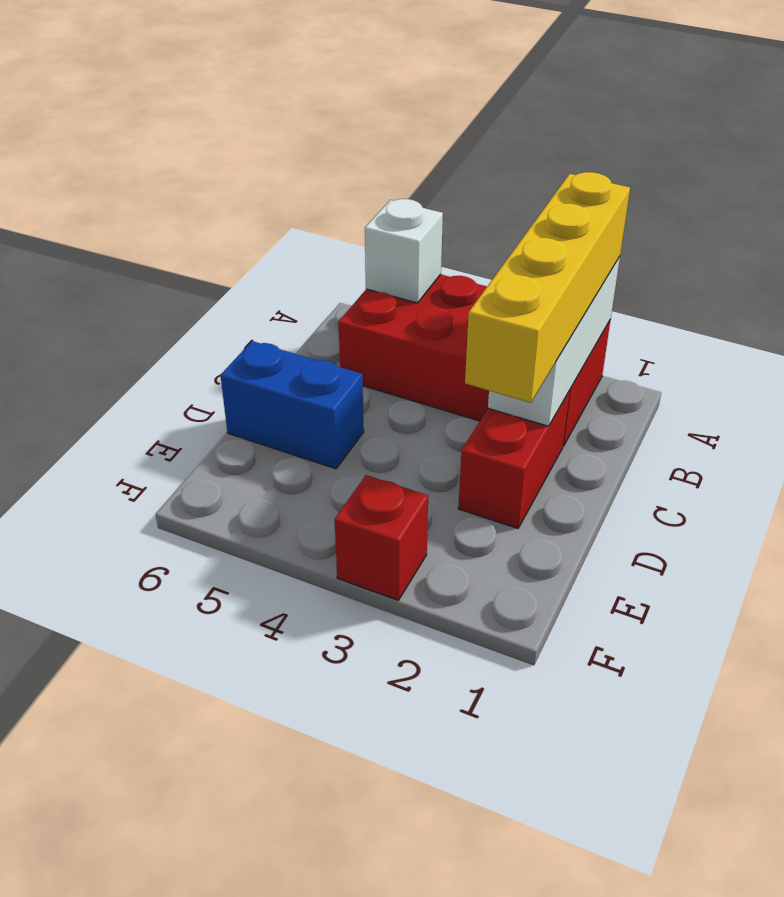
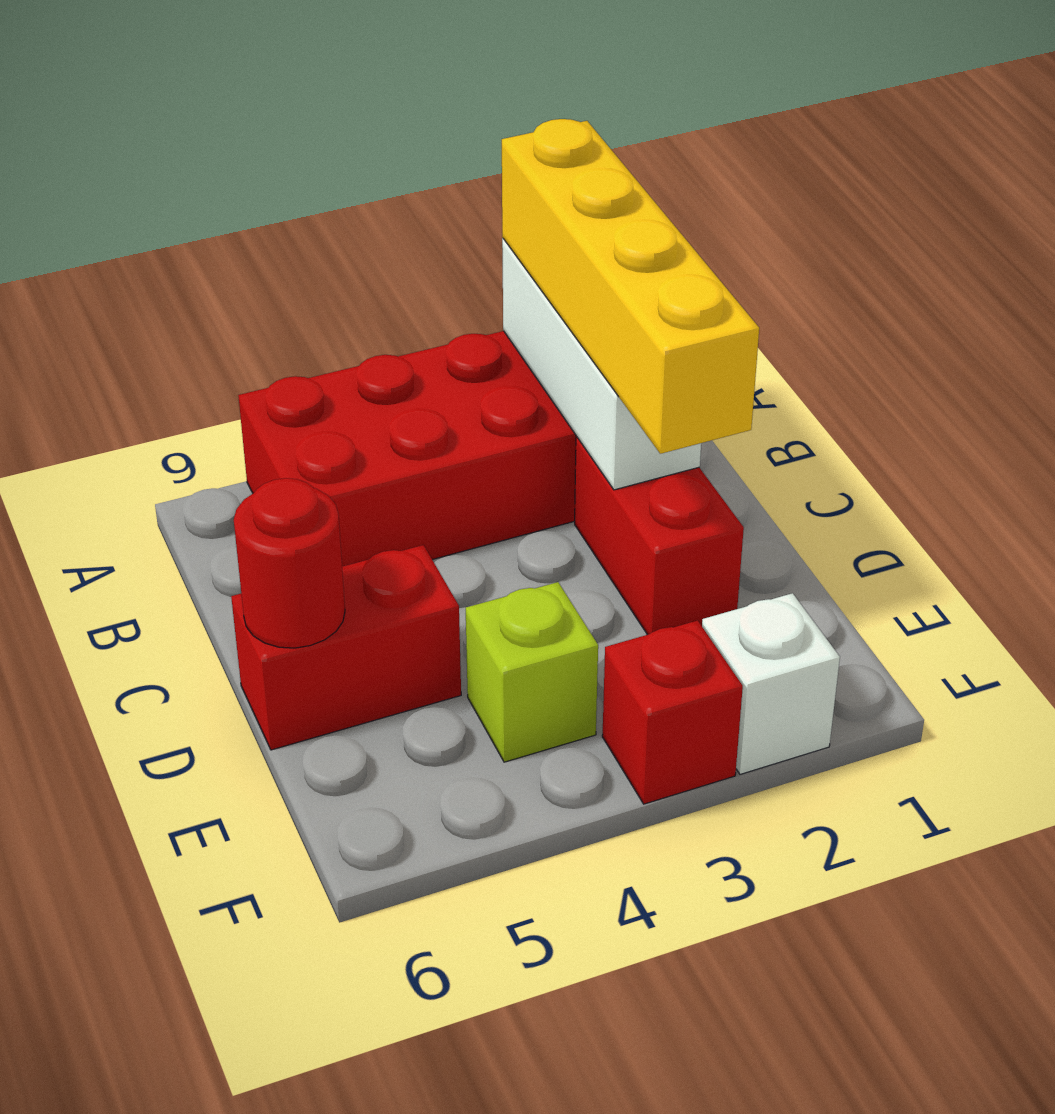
white 1x1 brick [365,199,443,303] -> white 1x1 brick moved to [702,593,840,774]
blue 1x2 brick [220,341,364,469] -> red 1x2 brick [231,545,461,750]
none -> red 1x1 round brick [234,478,345,648]
none -> lime 1x1 brick [466,582,598,762]

